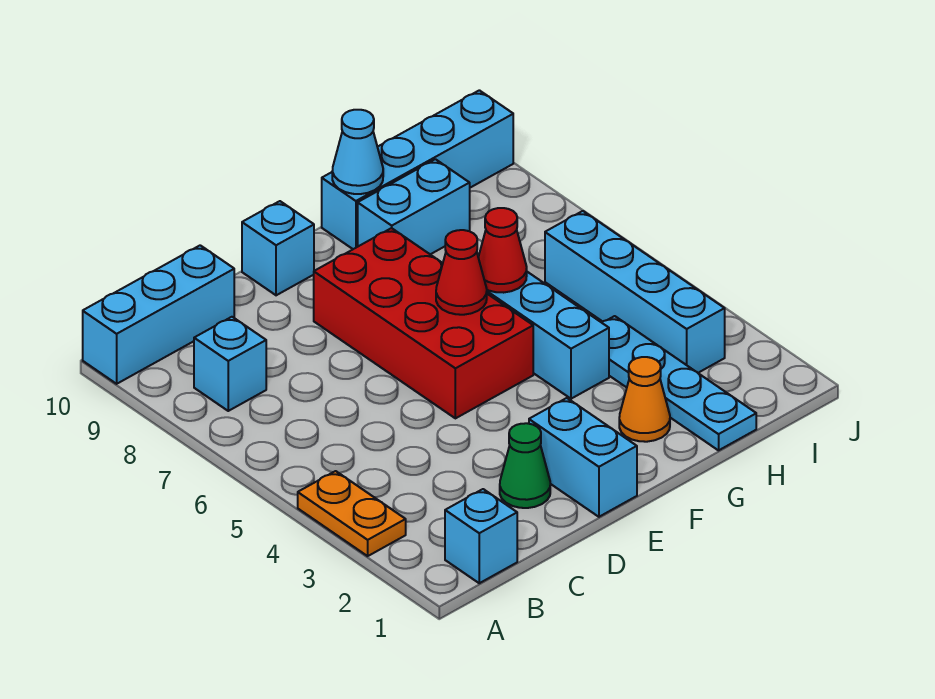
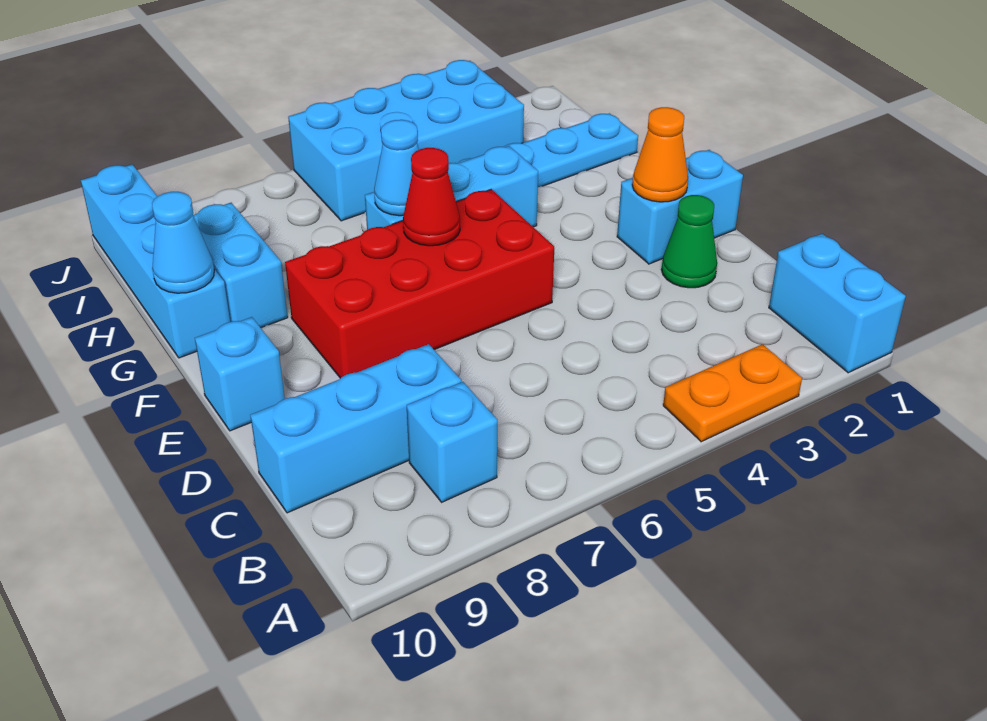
cyan 1x3 brick [83,245,234,384] -> cyan 1x3 brick turned to [250,344,461,513]
cyan 1x1 brick [445,489,517,583] -> cyan 1x2 brick [769,234,906,373]
orange 1x1 cone [619,357,670,442] -> orange 1x1 cone moved to [632,107,688,202]
red 1x1 cone [478,208,527,293] -> cyan 1x1 cone [374,120,419,216]
cyan 1x4 brick [545,211,725,373] -> cyan 2x4 brick [288,60,524,221]

